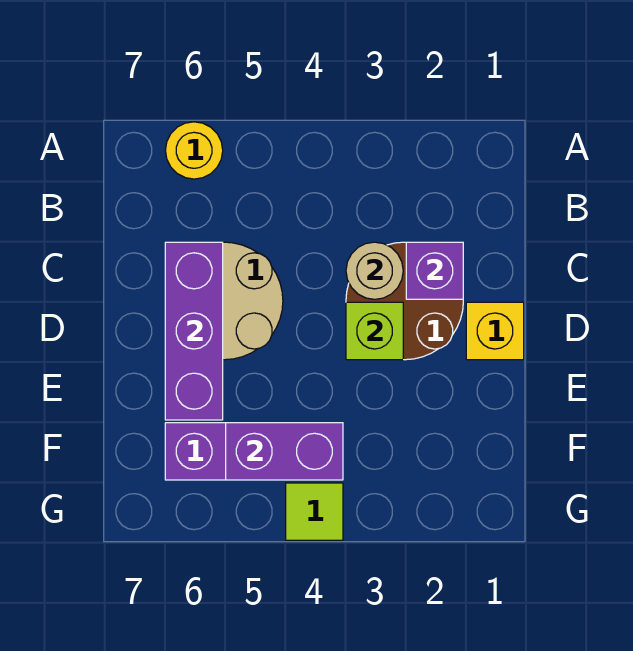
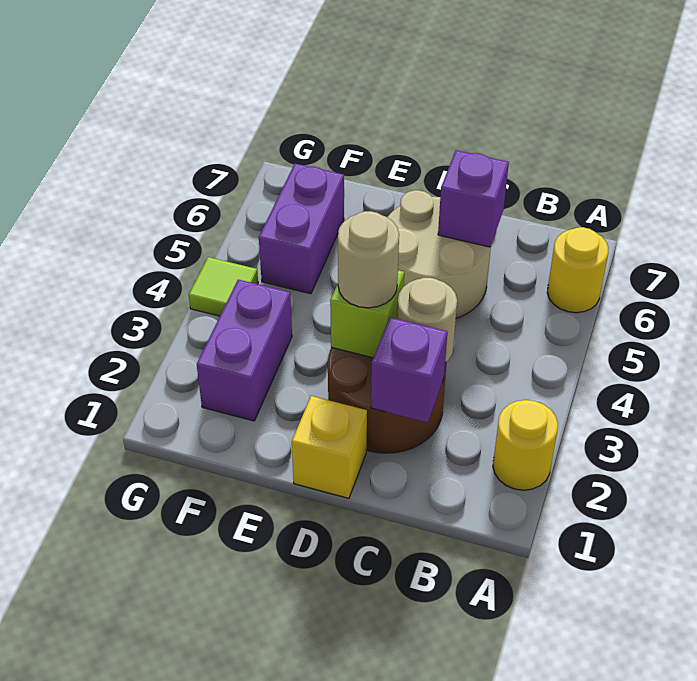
none -> yellow 1x1 round brick [493,400,558,490]
purple 1x3 brick [165,242,223,420] -> purple 1x1 brick [438,150,509,247]
none -> tan 1x1 round brick [338,211,399,308]
purple 1x2 brick [226,423,343,480] -> purple 1x2 brick moved to [197,280,292,421]

